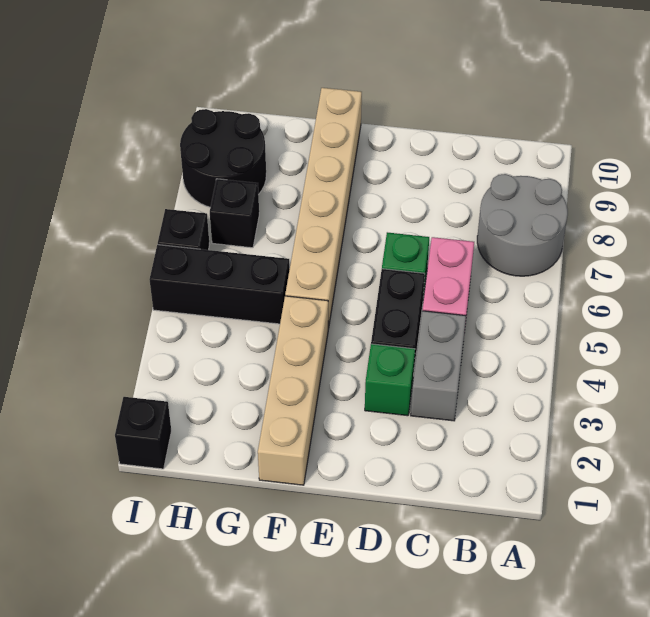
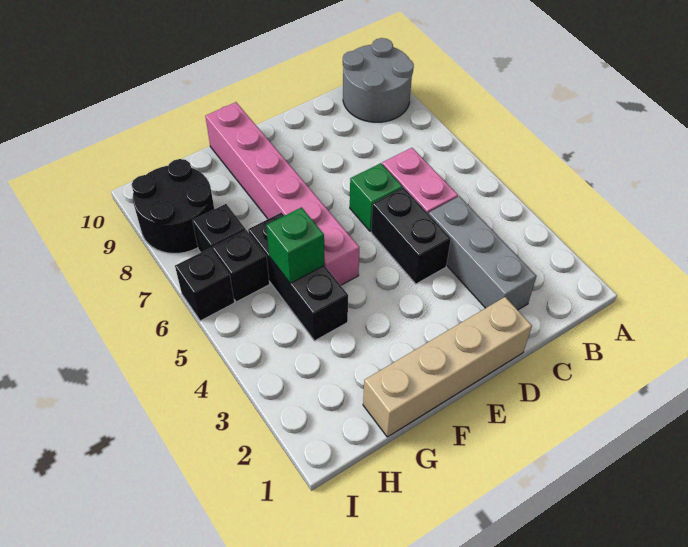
grey 2x2 round brick [477,174,568,276] -> grey 2x2 round brick moved to [343,38,414,122]
grey 1x2 brick [411,311,466,421] -> grey 1x3 brick [429,196,537,310]
green 1x1 brick [365,344,415,416] -> green 1x1 brick moved to [266,207,325,283]
tan 1x4 brick [258,296,328,485] -> tan 1x4 brick turned to [363,297,532,437]
tan 1x6 brick [285,88,362,329] -> pink 1x6 brick [205,102,359,285]
black 1x3 brick [150,245,290,324] -> black 1x3 brick turned to [248,213,348,341]
black 1x1 brick [115,397,171,469] -> black 1x1 brick moved to [212,230,269,302]

